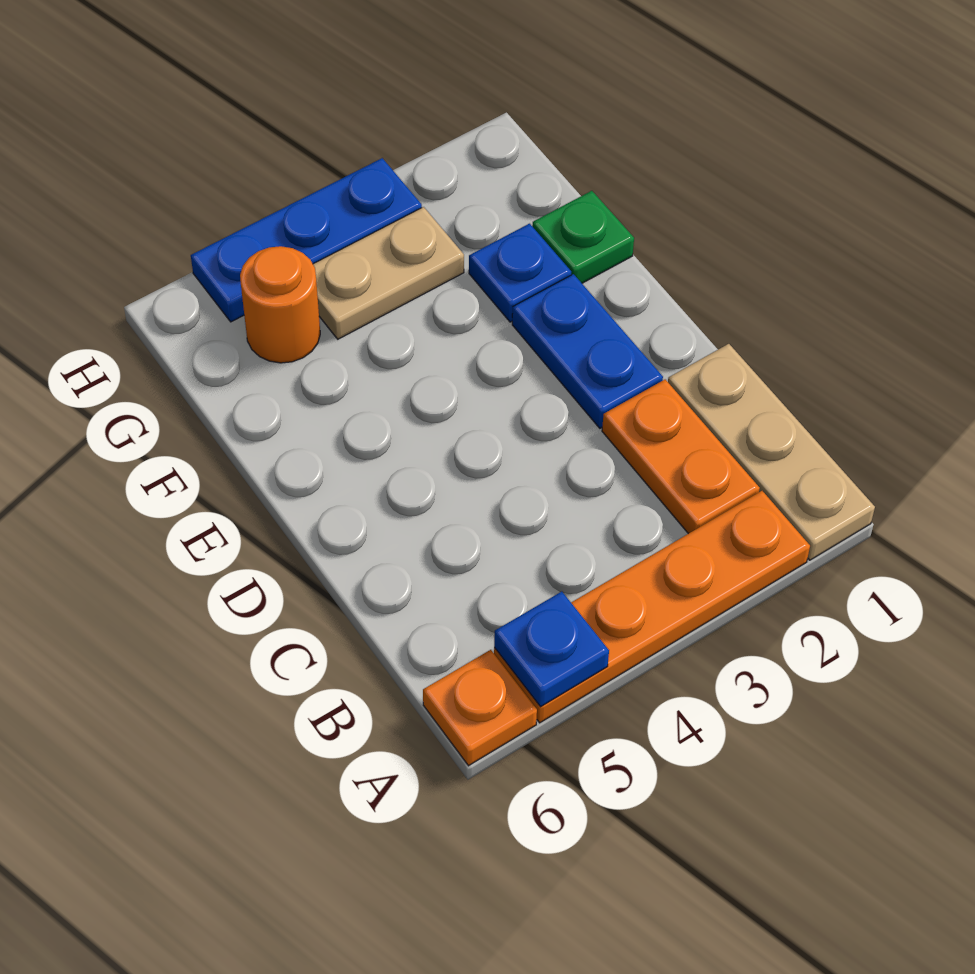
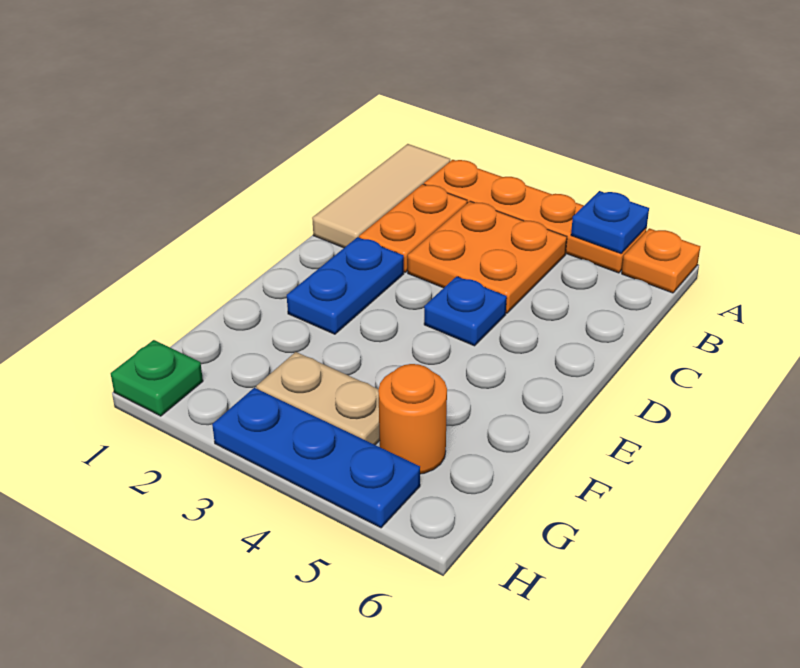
tan 1x3 plate [668,344,875,560] -> tan 1x3 tile [312,144,450,248]
none -> orange 2x2 plate [408,201,567,313]
green 1x1 plate [532,191,634,283] -> green 1x1 plate moved to [111,340,203,416]
blue 1x1 plate [469,224,571,322] -> blue 1x1 plate moved to [424,276,507,346]

